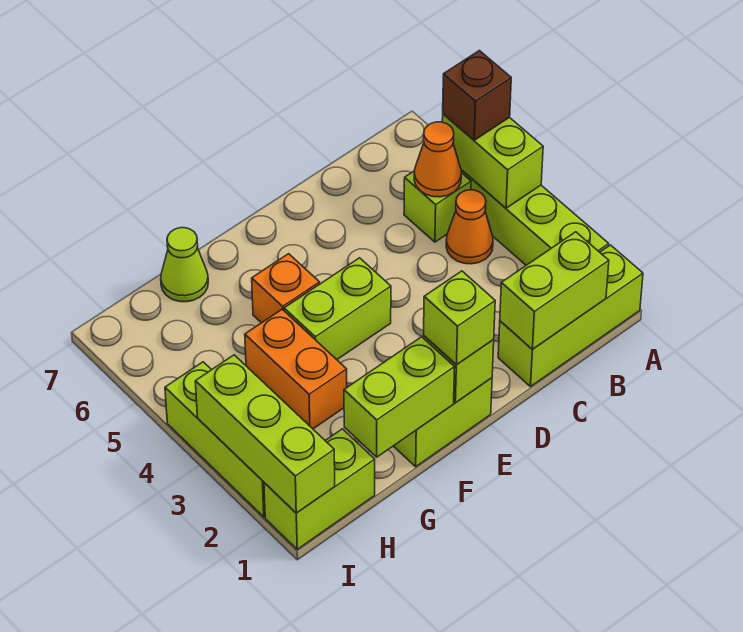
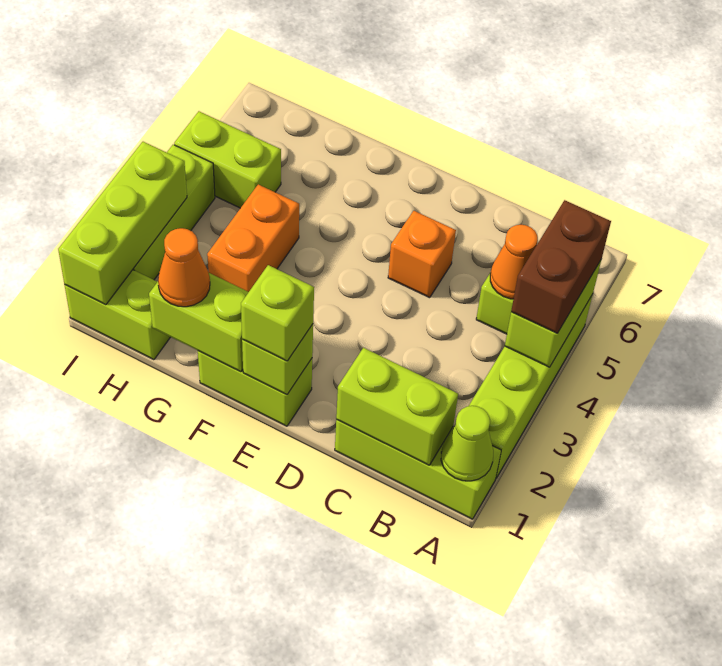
brown 1x1 brick [443,51,511,140] -> brown 1x2 brick [511,200,611,333]
orange 1x1 cone [446,190,493,264] -> orange 1x1 cone moved to [158,228,210,307]
lime 1x2 brick [284,258,391,360] -> lime 1x2 brick moved to [174,111,281,208]
orange 1x1 brick [252,254,320,323] -> orange 1x1 brick moved to [388,211,456,298]
lime 1x1 cone [161,228,208,302] -> lime 1x1 cone moved to [441,406,493,481]

